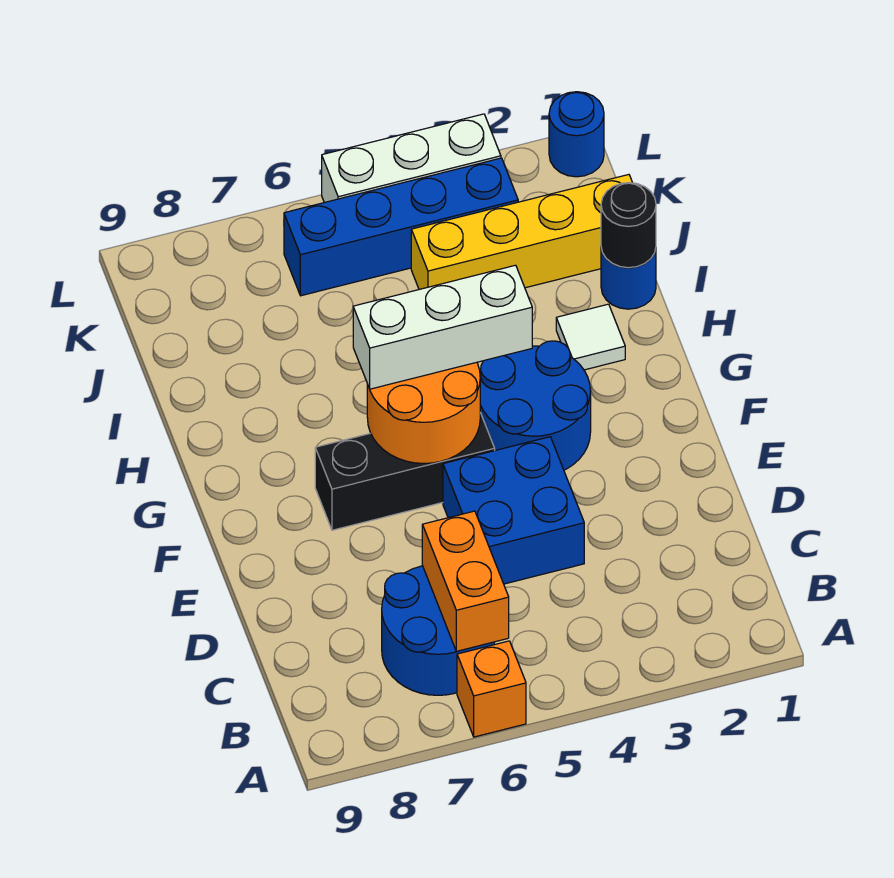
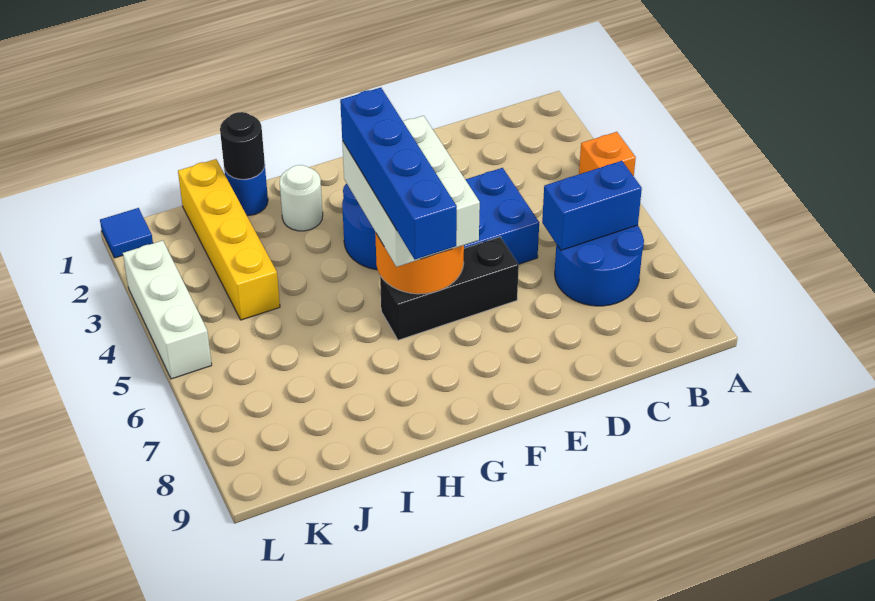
orange 1x1 brick [457,641,526,737] -> orange 1x1 brick moved to [579,132,636,176]
orange 1x2 brick [422,511,509,651] -> blue 1x2 brick [542,161,642,250]
black 1x3 brick [315,413,495,530] -> black 1x3 brick turned to [380,237,519,340]
white 1x3 brick [353,265,532,389] -> white 2x3 brick [342,116,480,267]
white 1x1 tile [556,304,625,370] -> white 1x1 round brick [280,165,323,231]
blue 1x4 brick [284,158,518,296] -> blue 1x4 brick moved to [340,88,457,259]
blue 1x1 round brick [549,92,604,177] -> blue 1x1 tile [100,208,153,258]

